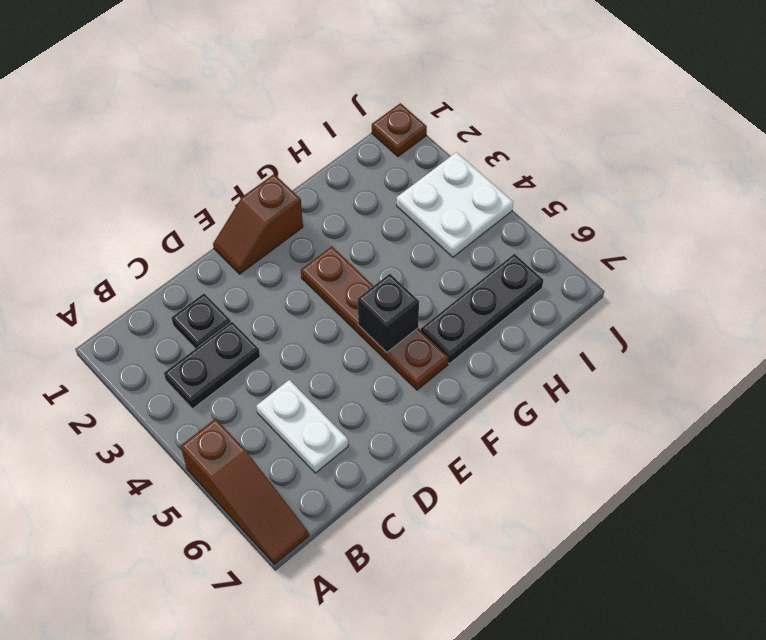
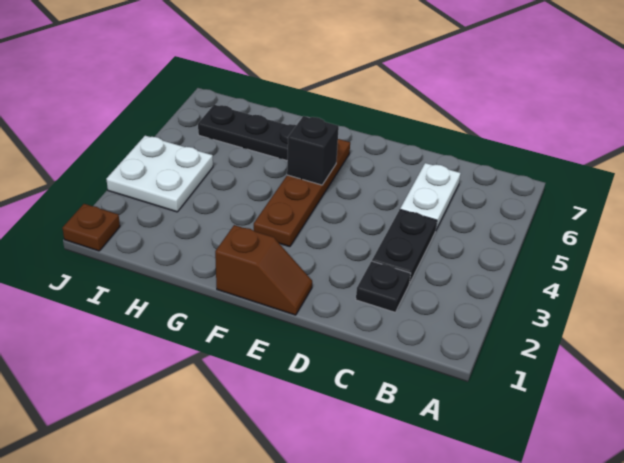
brown 1x3 slope [180,418,309,564] -> none
black 1x2 plate [164,322,260,409] -> black 1x2 plate turned to [372,210,437,283]

